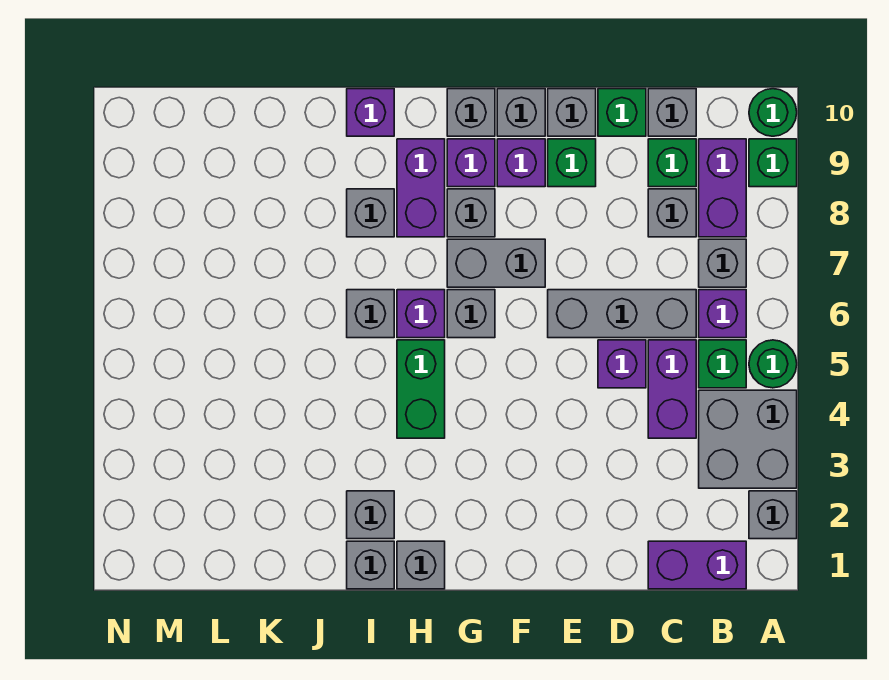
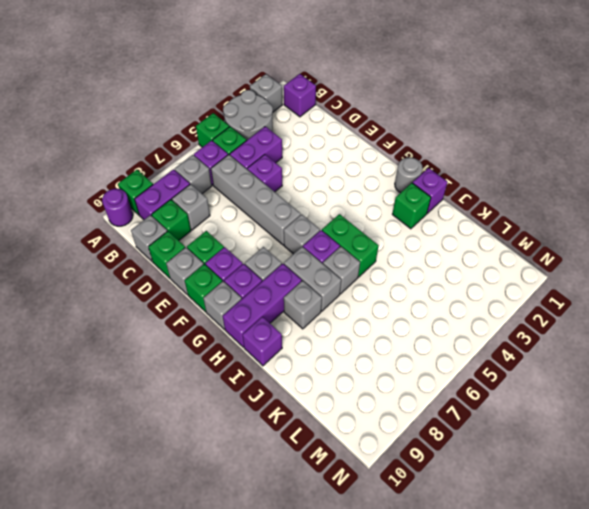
grey 2x2 brick [699,390,797,488] -> grey 2x2 round brick [223,90,273,140]
green 1x1 round brick [749,340,797,388] -> green 1x1 brick [196,113,229,147]
green 1x1 round brick [749,89,797,136] -> purple 1x1 round brick [102,189,133,226]
purple 1x2 brick [648,541,746,589] -> purple 1x1 brick [284,74,316,117]
grey 1x3 brick [548,290,696,338] -> grey 1x4 brick [211,155,301,245]
grey 1x2 brick [447,239,545,287] -> grey 1x2 brick moved to [284,247,341,311]
grey 1x1 brick [497,89,545,136] -> green 1x1 brick [185,264,222,312]
grey 1x1 brick [397,541,445,589] -> grey 1x1 round brick [395,158,423,193]
green 1x2 brick [397,340,445,438] -> green 1x2 brick turned to [322,214,379,277]
purple 1x2 brick [397,139,445,237] -> purple 1x3 brick [223,264,302,347]
grey 1x1 brick [347,541,394,589] -> purple 1x1 brick [413,168,448,213]
grey 1x1 brick [347,491,394,539] -> green 1x1 brick [392,183,431,229]

